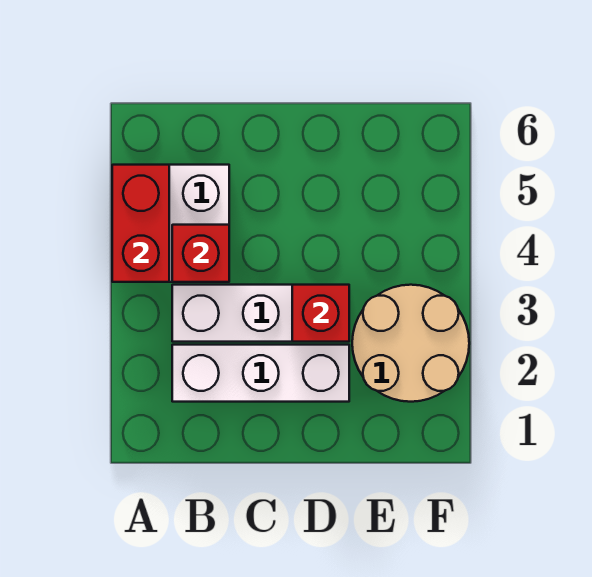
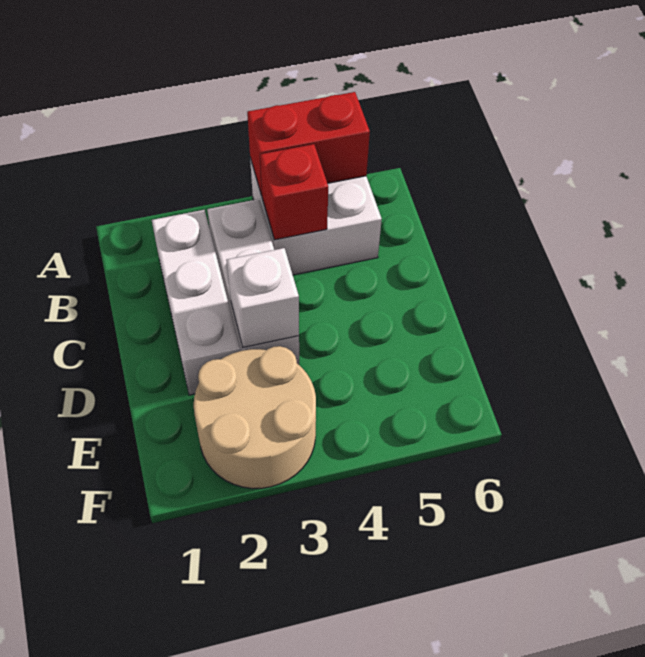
red 1x1 brick [292,285,349,342] -> white 1x1 brick [227,248,299,347]

